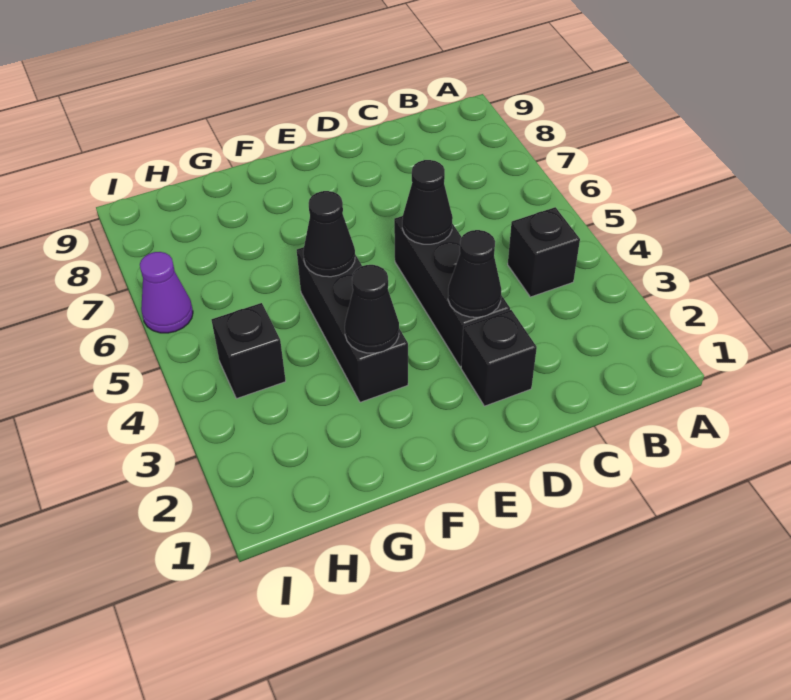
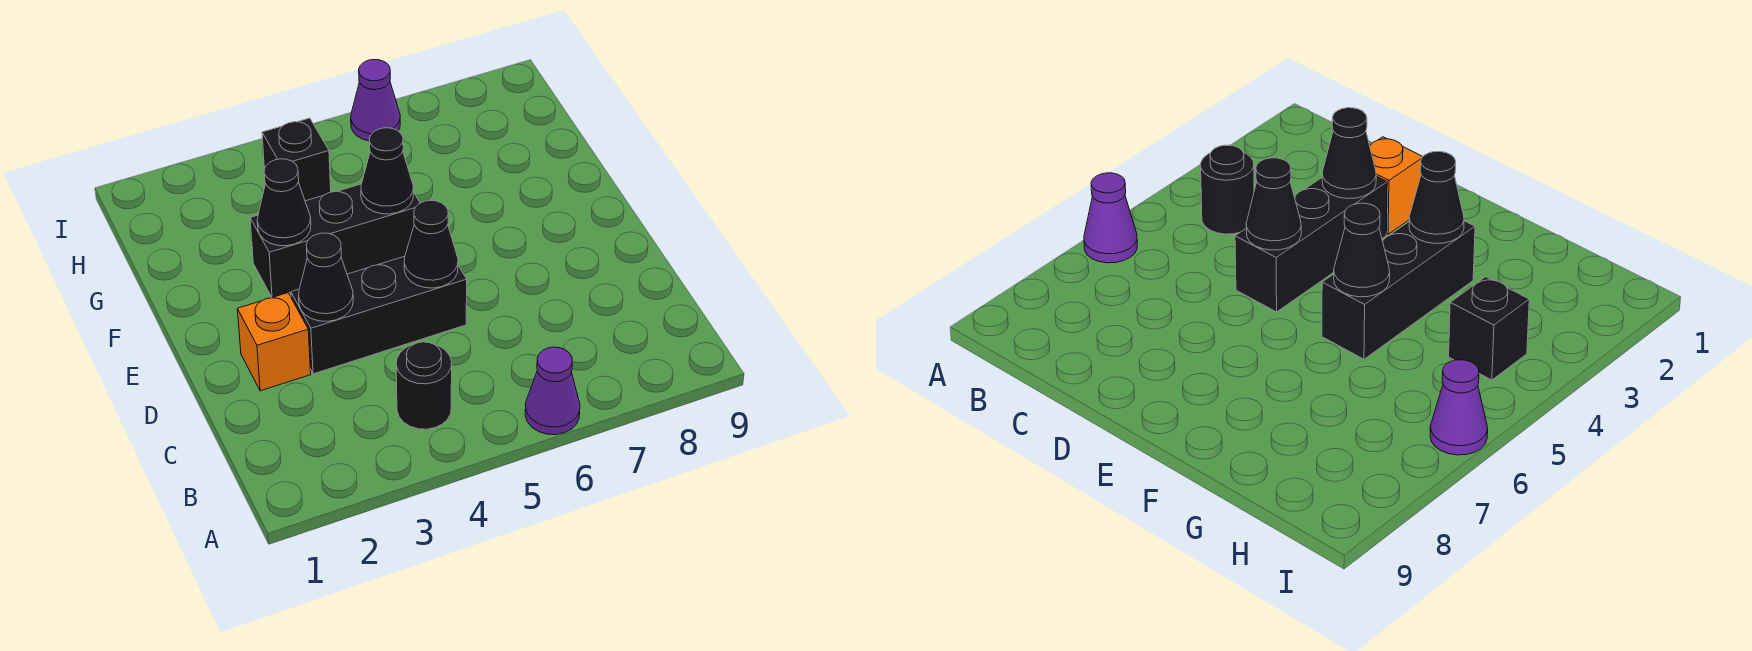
none -> purple 1x1 cone [525,347,580,435]
black 1x1 brick [508,207,580,297] -> black 1x1 round brick [396,342,452,429]
black 1x1 brick [461,310,537,406] -> orange 1x1 brick [238,293,311,391]

